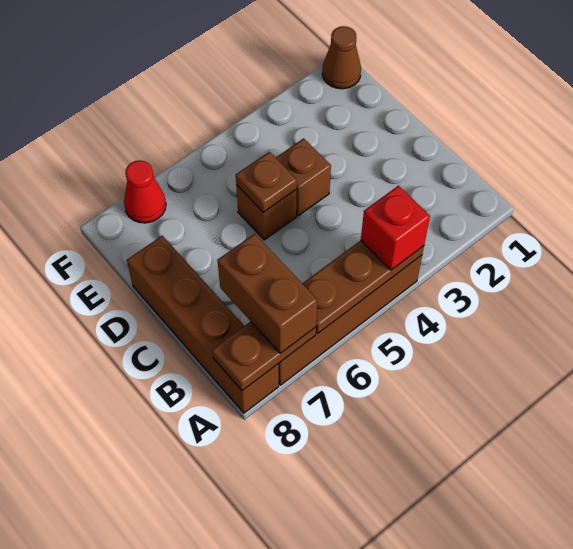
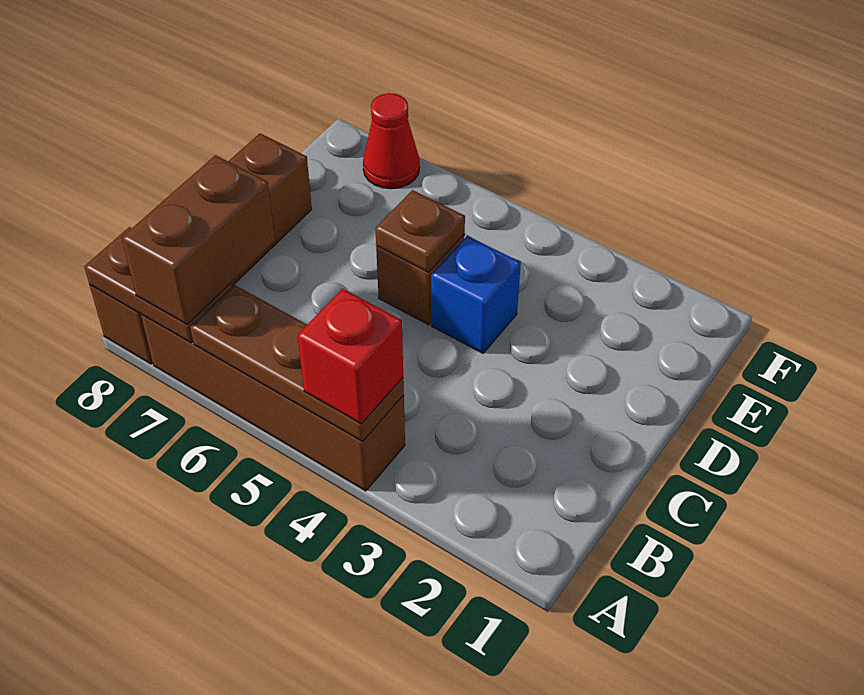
brown 1x1 brick [276,138,331,216] -> blue 1x1 brick [431,236,521,353]
brown 1x1 cone [322,26,361,89] -> none

